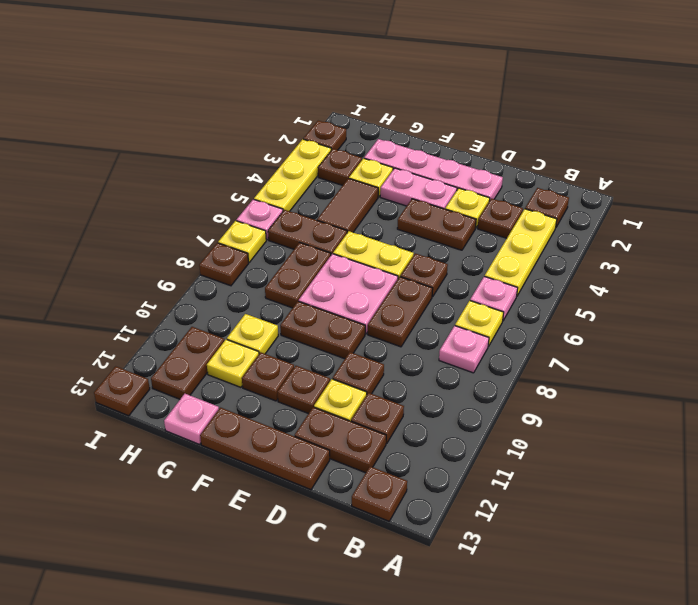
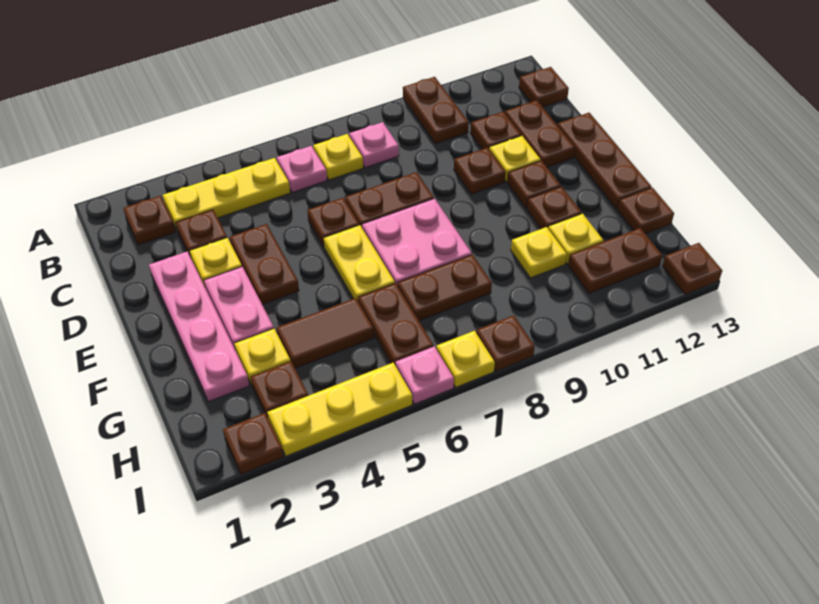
brown 1x2 plate [280,301,365,359] -> brown 1x2 plate moved to [403,77,469,144]
pink 1x1 plate [164,394,219,444] -> brown 1x1 plate [618,188,674,234]

